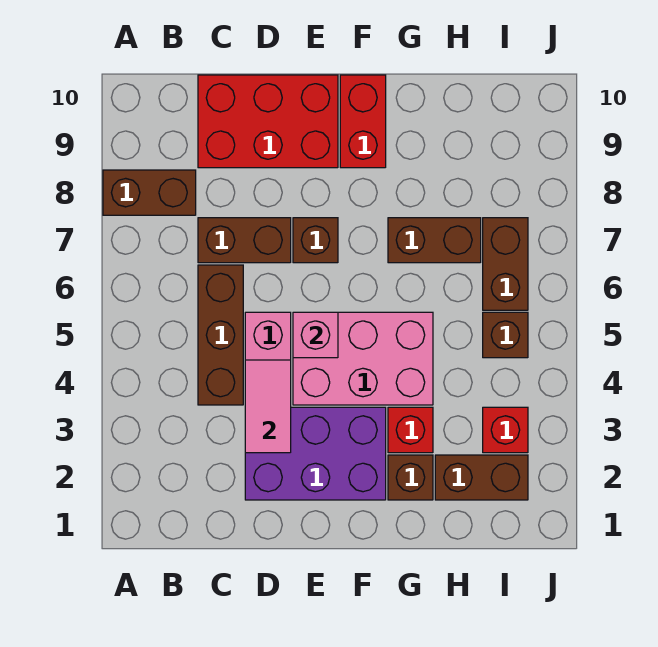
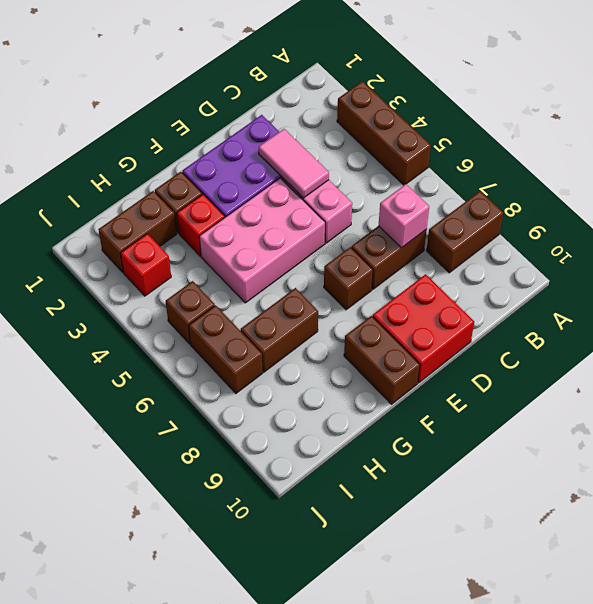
brown 1x3 brick [198,265,243,405] -> brown 1x3 brick moved to [337,81,431,185]
red 2x3 brick [198,75,338,168] -> red 2x2 brick [373,274,474,383]
pink 1x1 brick [293,312,338,358] -> pink 1x1 brick moved to [379,184,429,248]
red 1x2 brick [340,75,386,168] -> brown 1x2 brick [344,316,420,404]

